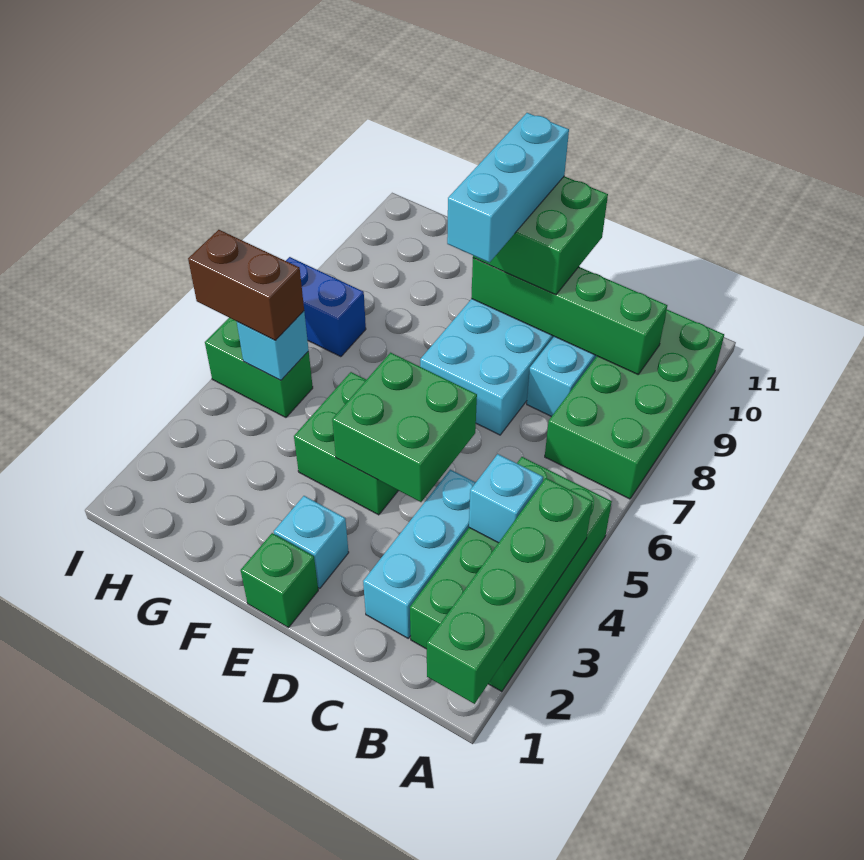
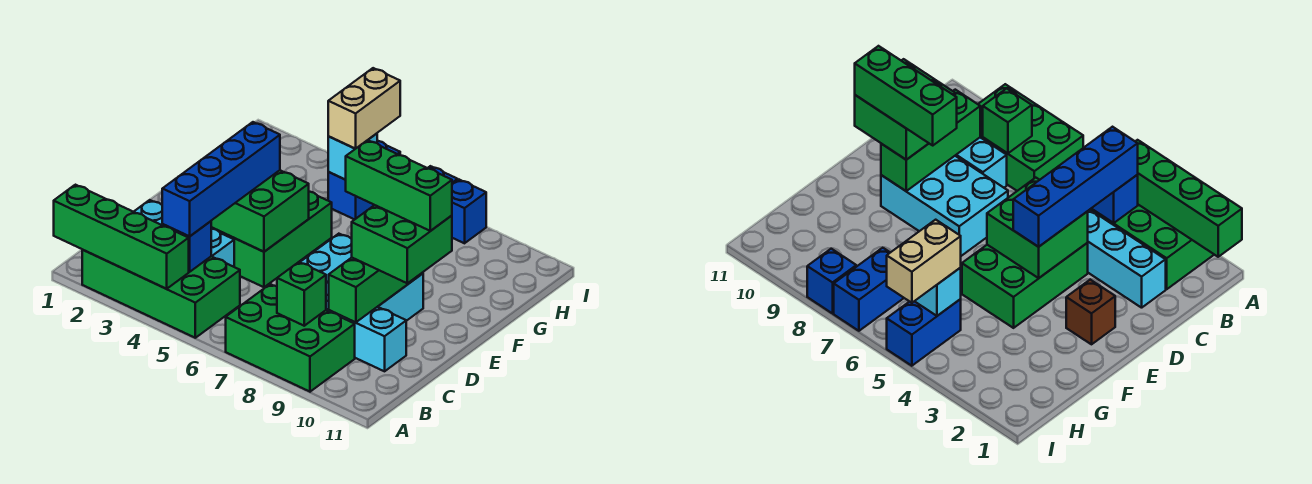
green 2x4 brick [545,310,724,499] -> green 2x3 brick [226,284,355,392]
cyan 1x1 brick [469,454,543,543] -> blue 1x1 brick [162,221,212,272]
none -> blue 1x4 brick [162,122,280,236]
green 1x4 brick [471,258,667,374] -> green 1x3 brick [329,258,423,323]
green 1x1 brick [241,533,318,627] -> green 1x1 brick moved to [277,262,326,326]
cyan 1x1 brick [274,496,349,588] -> brown 1x1 brick [1066,280,1115,344]
green 2x2 brick [294,372,398,515] -> green 2x3 brick [211,192,332,287]
cyan 1x3 brick [447,113,569,263] -> green 1x3 brick [346,140,452,231]
green 1x2 brick [205,318,313,417] -> blue 1x2 brick [328,141,400,220]
brown 1x2 brick [188,230,304,341] -> tan 1x2 brick [328,68,400,149]
none -> blue 1x1 brick [452,180,486,243]

